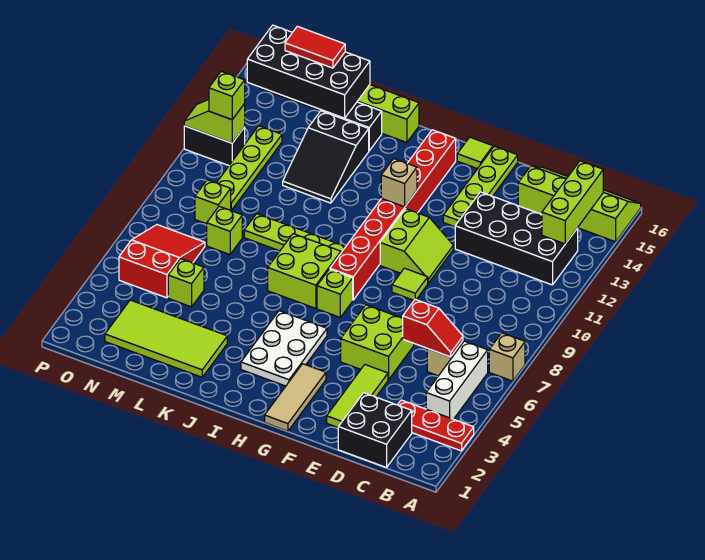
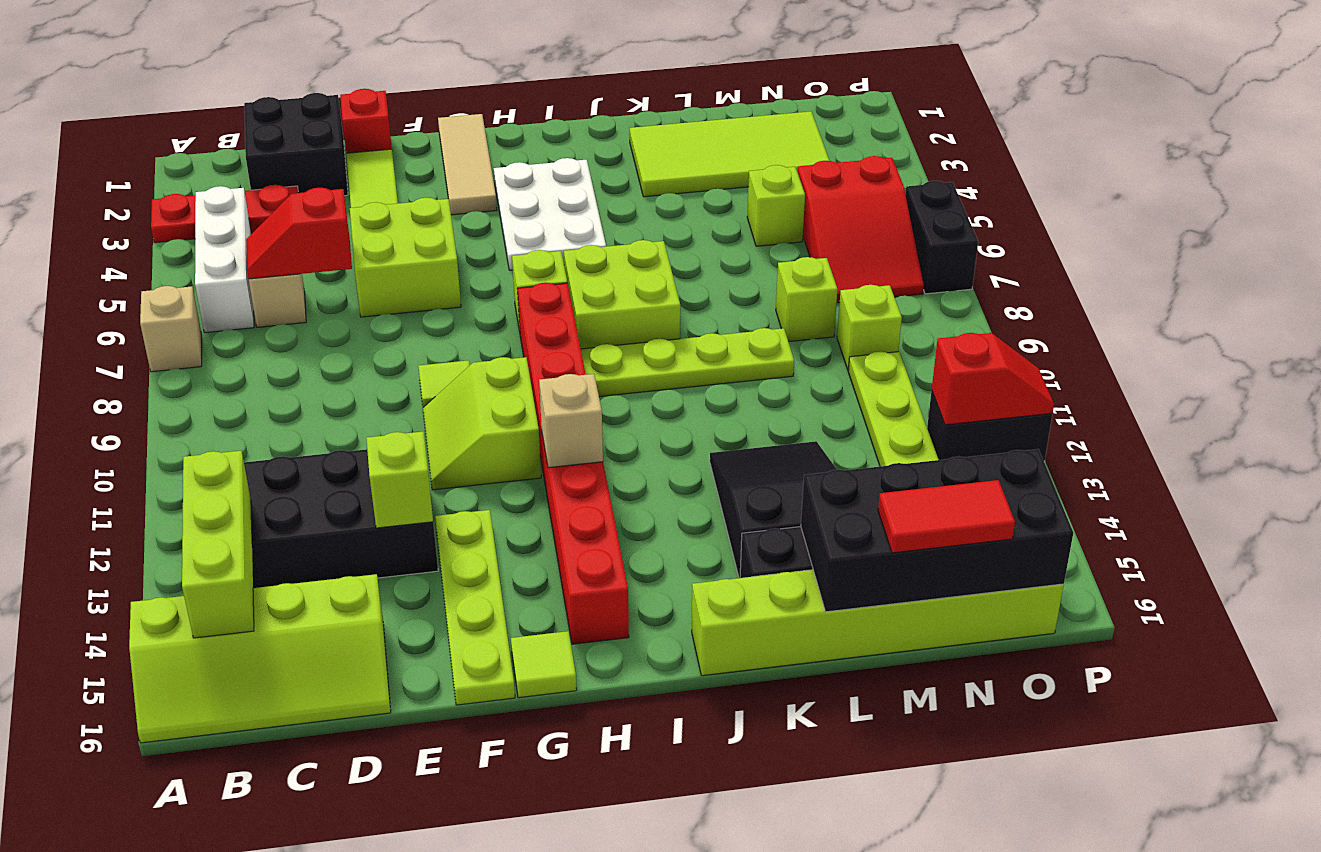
none -> red 1x1 brick [340,89,392,153]
lime 1x2 slope [184,100,245,143] -> red 1x2 slope [932,333,1054,425]
lime 1x1 brick [209,71,245,120] -> lime 1x1 brick moved to [366,432,433,528]
none -> black 1x2 brick [905,181,978,294]

